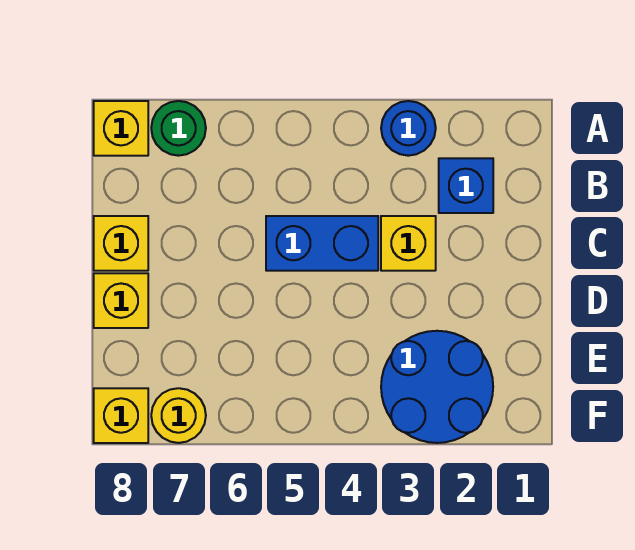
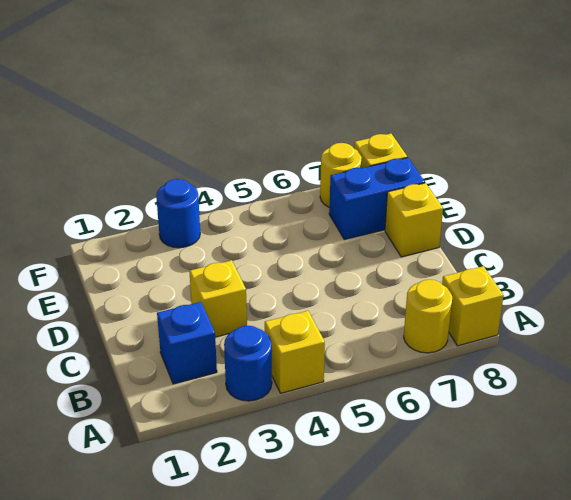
green 1x1 round brick [151,101,206,156] -> yellow 1x1 round brick [404,280,452,353]
blue 1x2 brick [266,216,378,271] -> blue 1x2 brick moved to [329,158,425,239]
yellow 1x1 brick [94,216,148,271] -> yellow 1x1 brick moved to [264,311,325,393]
blue 2x2 round brick [381,331,493,443] -> blue 1x1 round brick [156,179,200,248]

